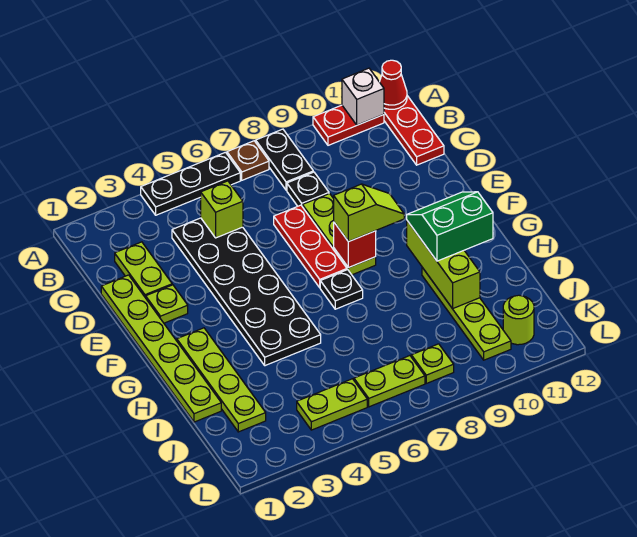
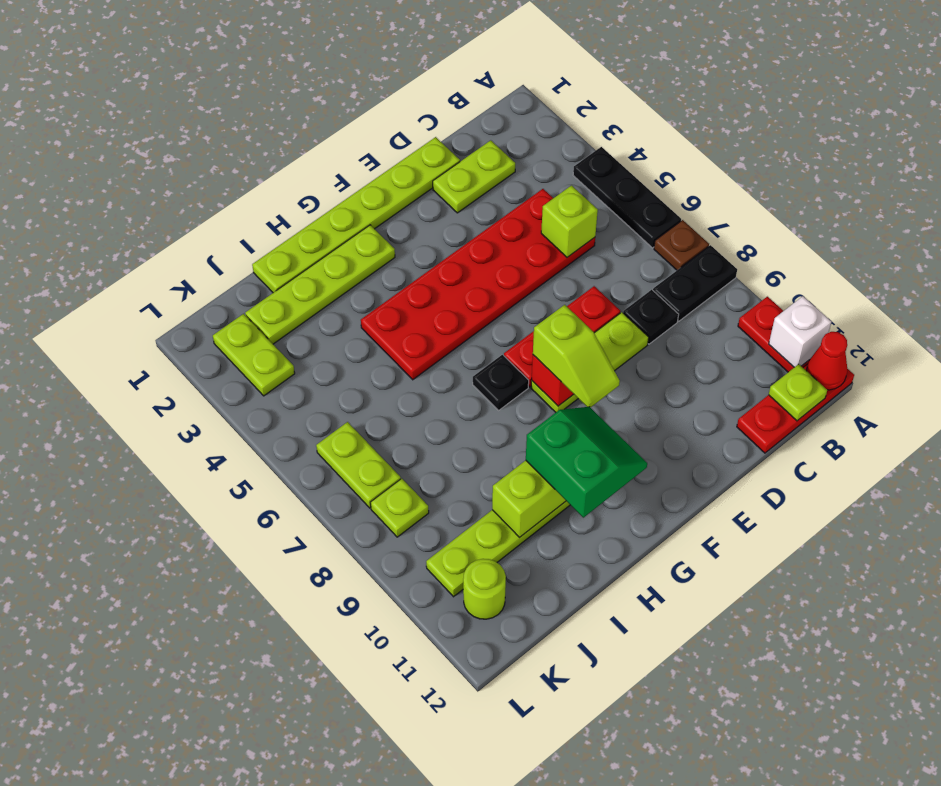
black 2x6 plate [172,218,321,366] -> red 2x6 plate [361,189,595,380]
lime 1x1 plate [146,285,188,323] -> lime 1x1 plate moved to [769,364,827,421]
lime 1x2 plate [297,379,367,430] -> lime 1x2 plate moved to [213,314,295,396]

